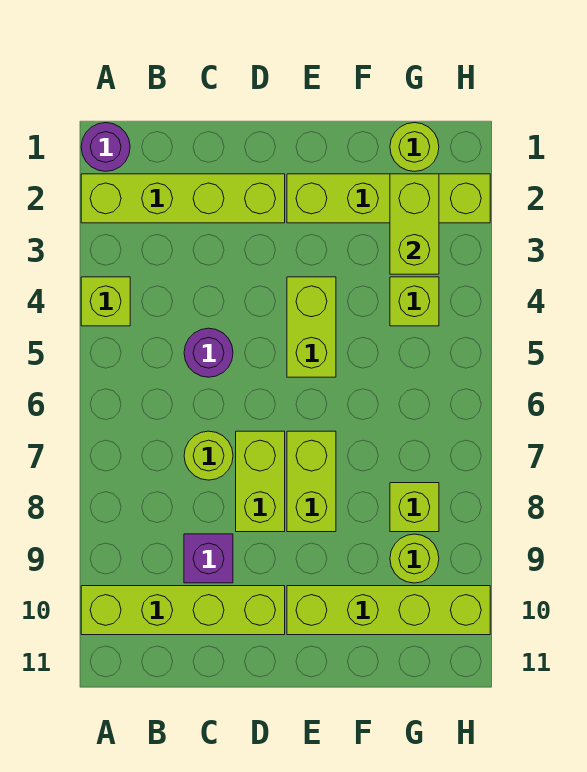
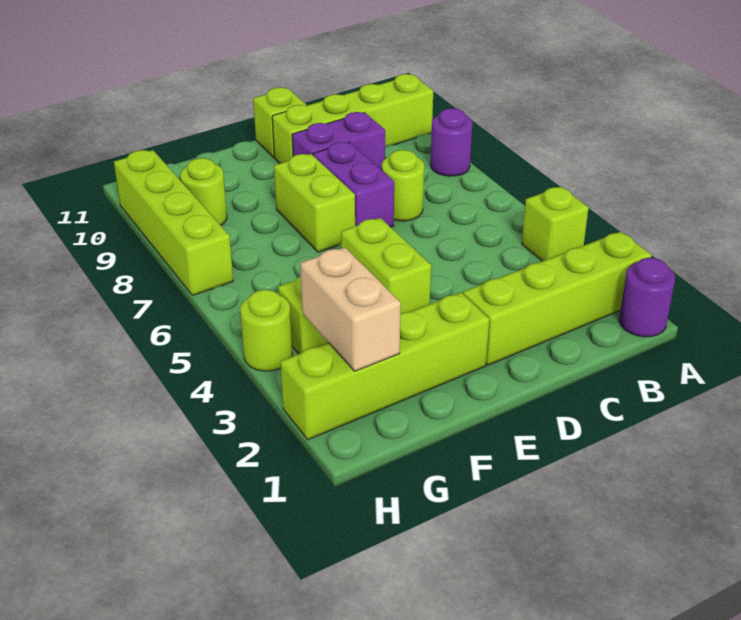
purple 1x1 round brick [184,328,233,377] -> purple 1x1 round brick moved to [430,108,472,176]
purple 1x1 brick [184,534,233,583] -> purple 1x2 brick [292,112,385,170]
lime 1x2 brick [236,431,285,532] -> purple 1x2 brick [313,142,394,227]
lime 1x4 brick [287,586,490,635] -> lime 1x4 brick turned to [114,150,233,296]
lime 1x1 round brick [390,123,439,171] -> lime 1x1 round brick moved to [240,290,292,371]
lime 1x2 brick [390,174,439,274] -> tan 1x2 brick [300,247,401,371]
lime 1x1 brick [390,483,439,532] -> lime 1x1 brick moved to [253,87,306,157]

